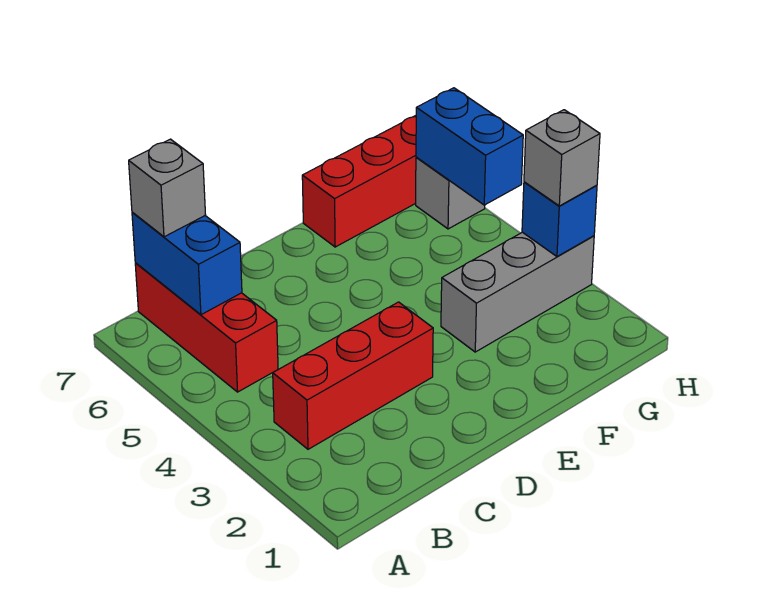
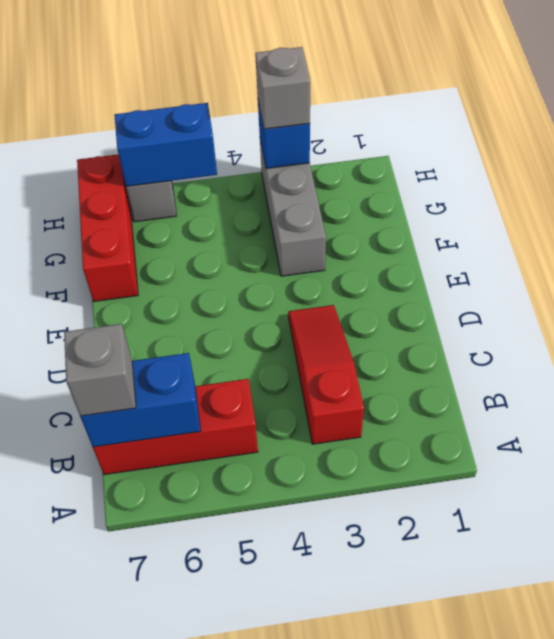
red 1x3 brick [273,302,433,449] -> red 1x3 slope [288,305,364,444]

